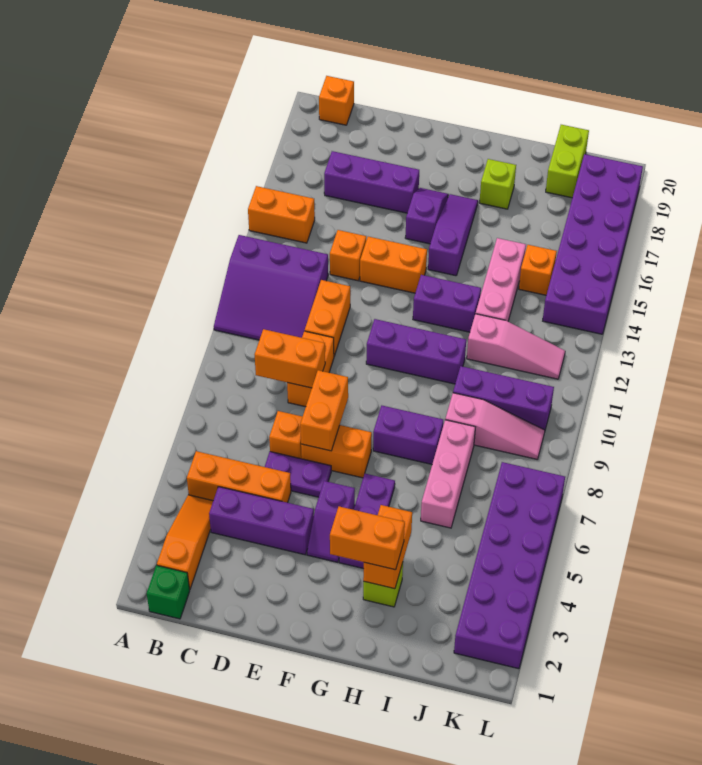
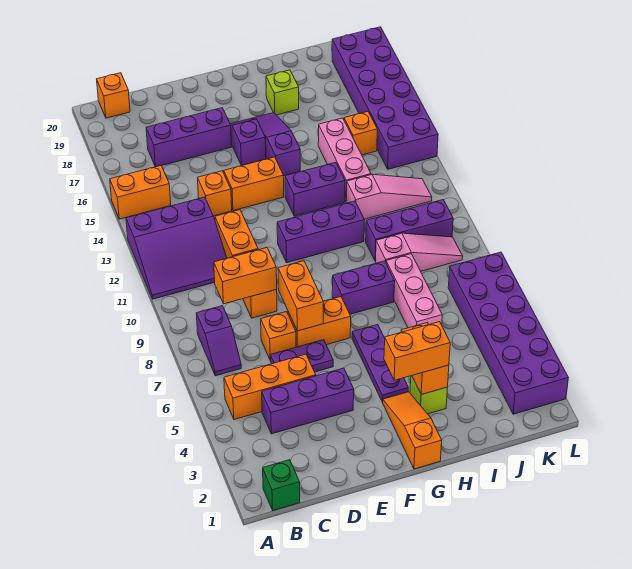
orange 1x3 slope [157,495,213,589] -> orange 1x3 slope moved to [383,392,442,469]
purple 1x2 slope [307,481,355,562] -> purple 1x2 slope moved to [196,306,241,376]
lime 1x2 brick [546,125,589,198] -> none

